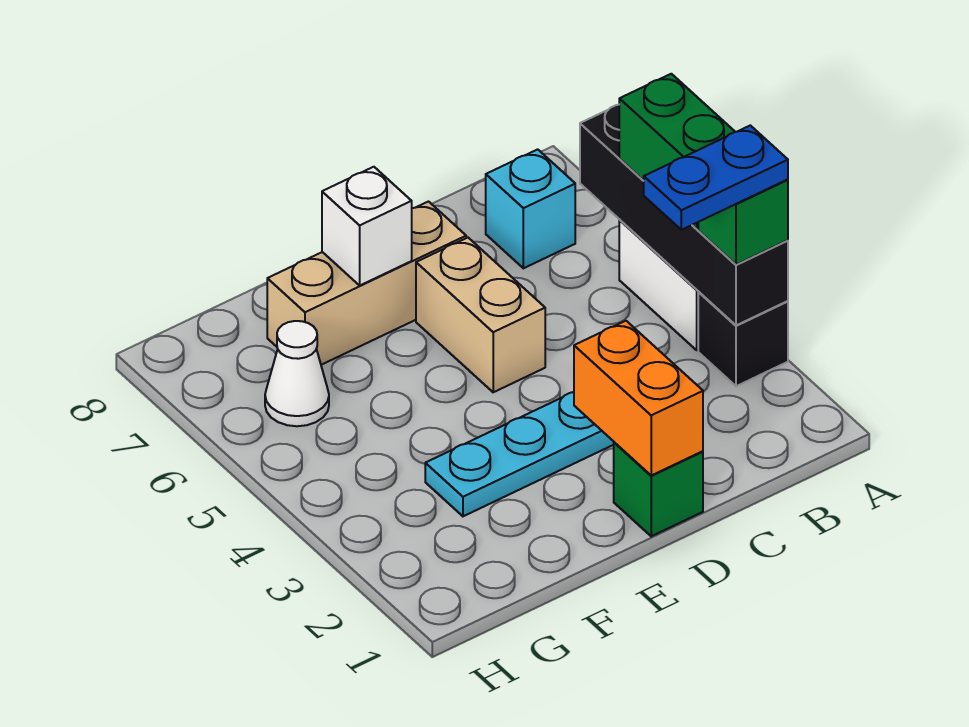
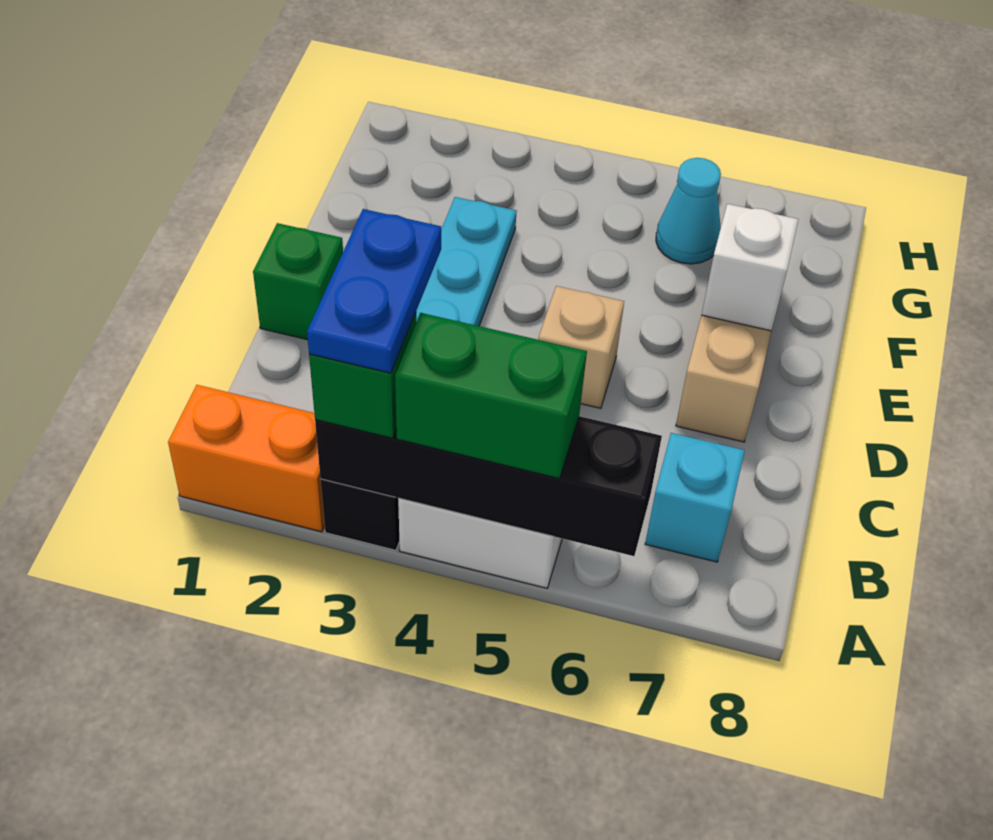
orange 1x2 brick [574,321,703,475] -> orange 1x2 brick moved to [168,385,325,532]
tan 1x2 brick [416,238,545,392] -> tan 1x1 brick [538,286,624,408]
white 1x1 cone [265,321,329,426] -> cyan 1x1 cone [656,158,721,264]

